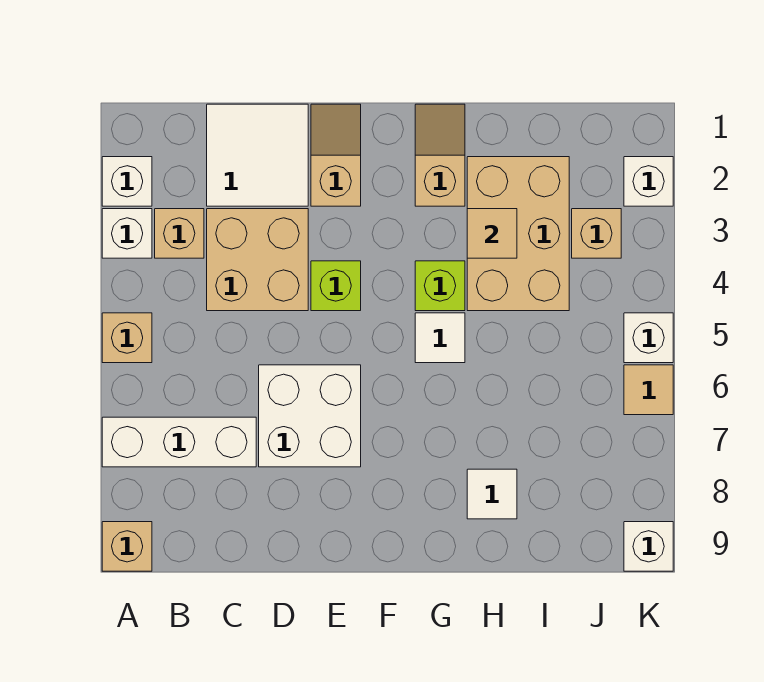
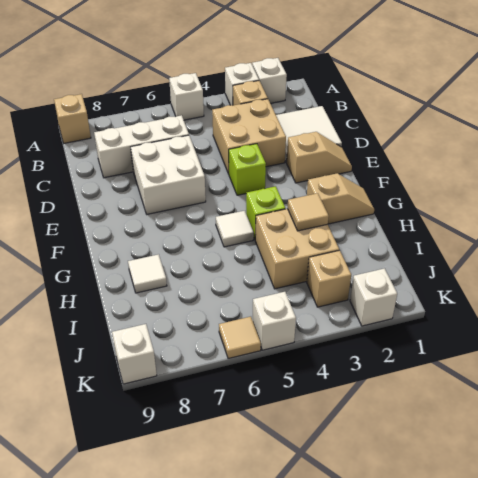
tan 1x1 brick [102,313,152,363] -> white 1x1 brick [169,73,204,120]
white 1x3 brick [102,417,256,467] -> white 1x3 brick turned to [94,115,189,178]
tan 2x3 brick [467,157,569,311] -> tan 2x2 brick [255,209,339,289]

